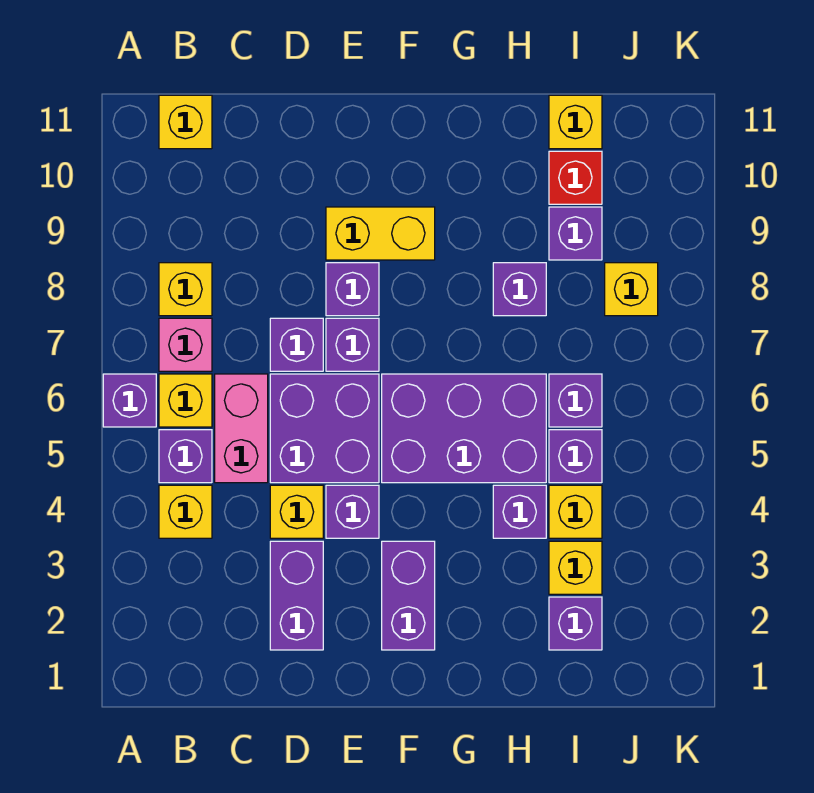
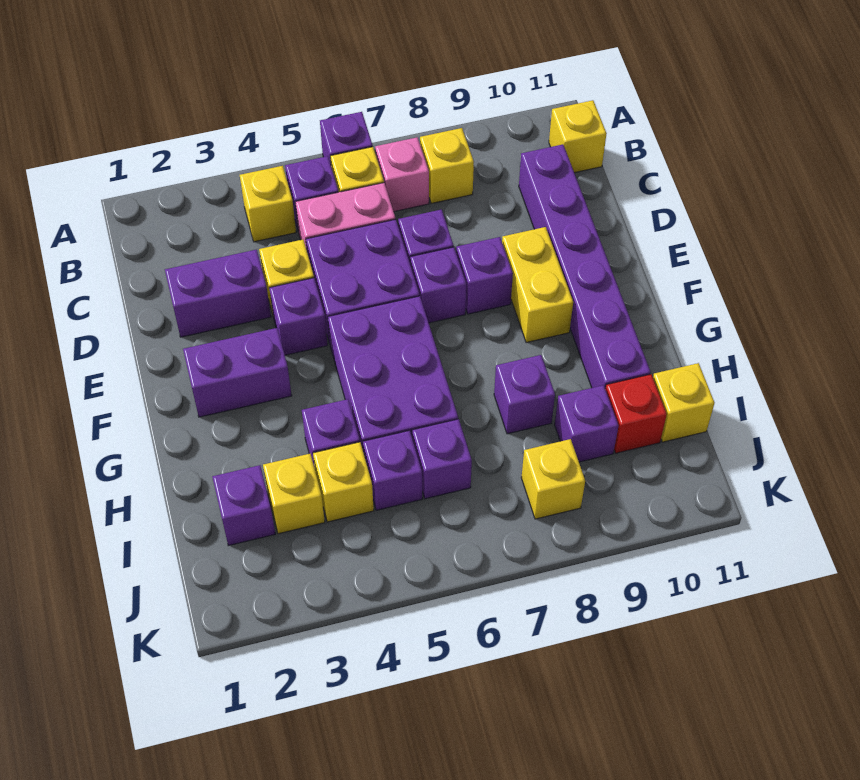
none -> purple 1x6 brick [519,144,651,388]

